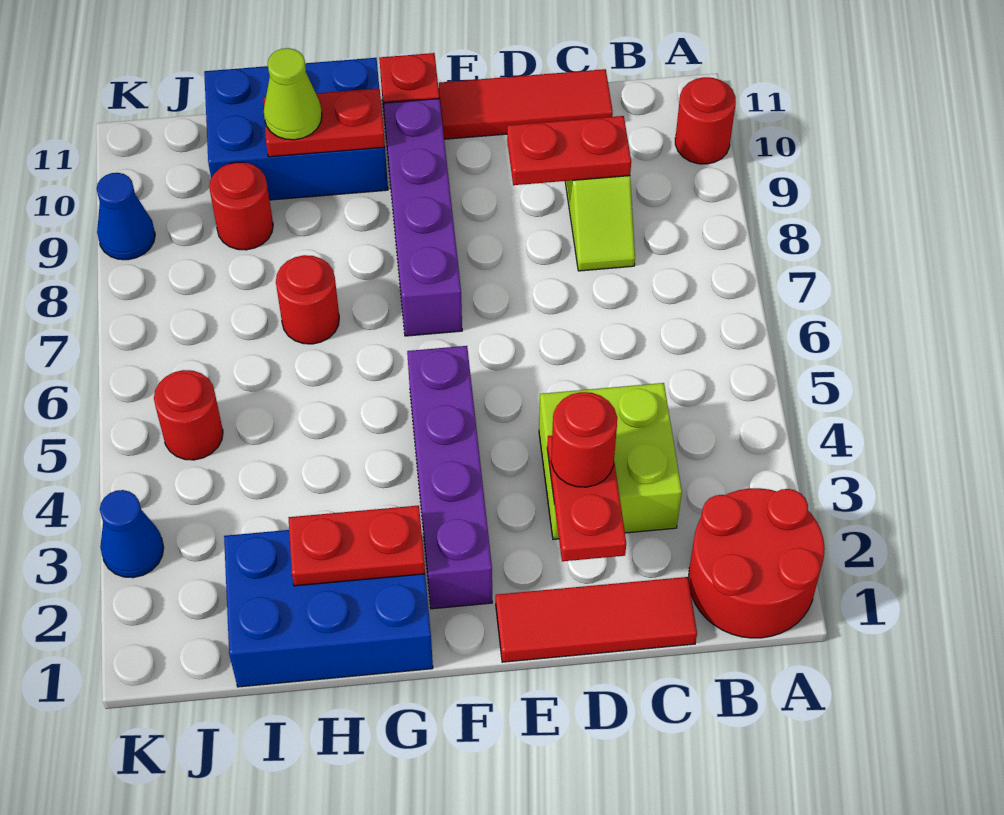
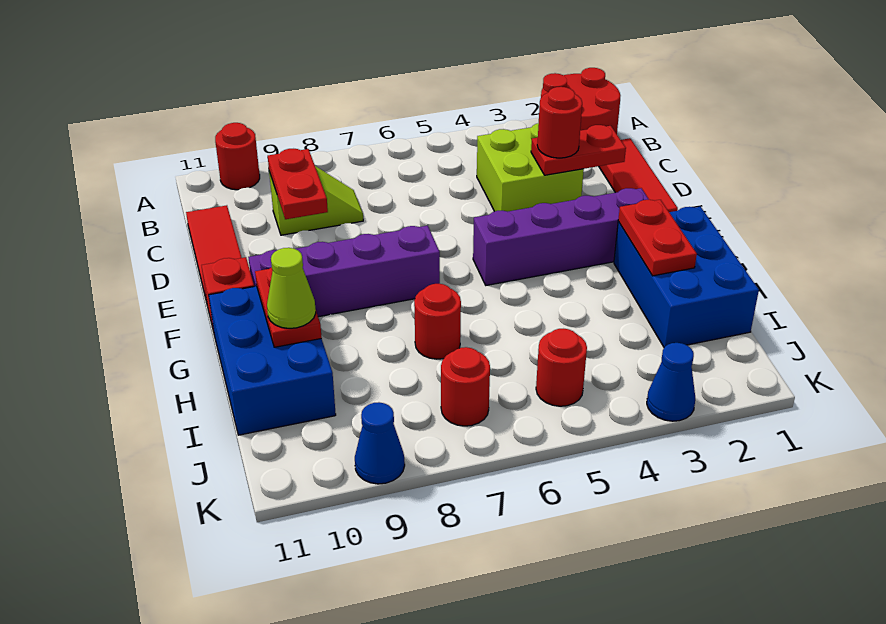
red 1x1 round brick [209,162,273,250] -> red 1x1 round brick moved to [441,347,490,426]

